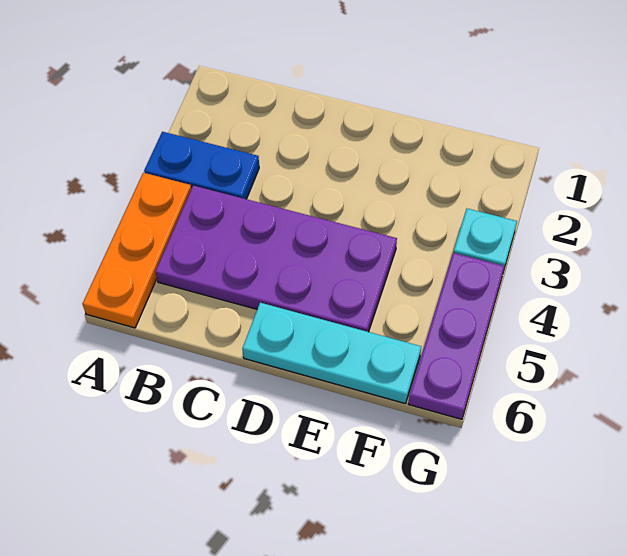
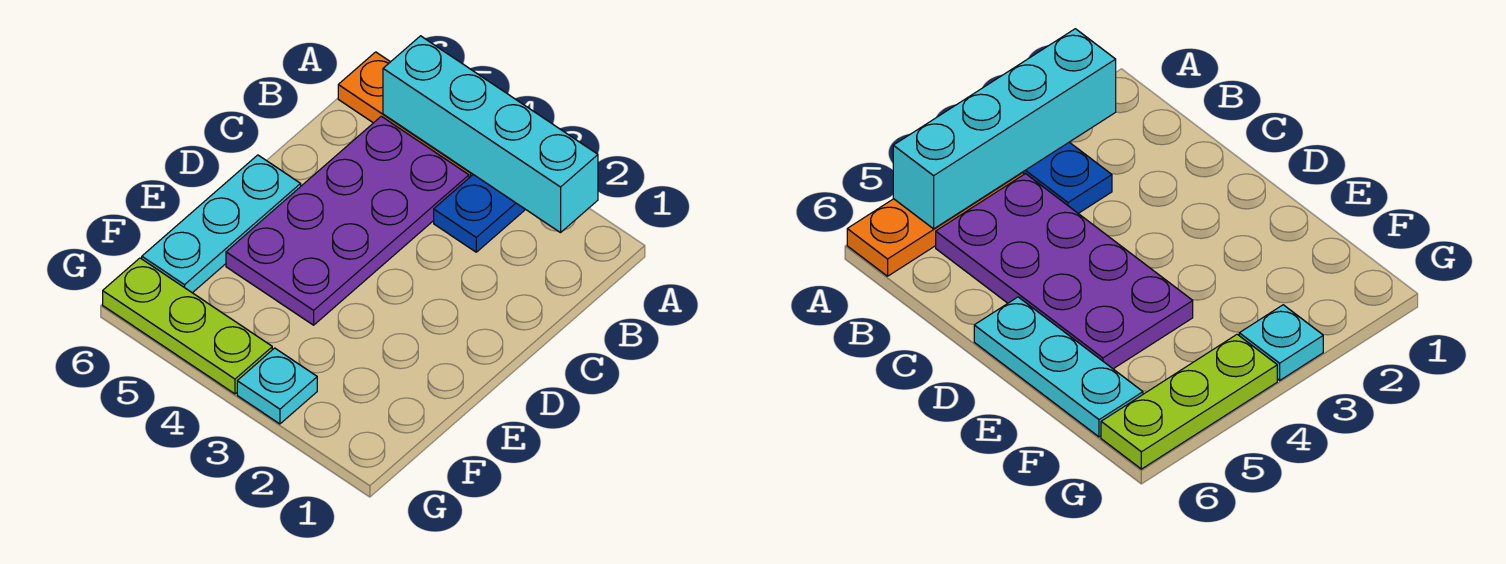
none -> cyan 1x4 brick [383,36,598,233]
purple 1x3 plate [408,253,504,419] -> lime 1x3 plate [103,258,272,394]

